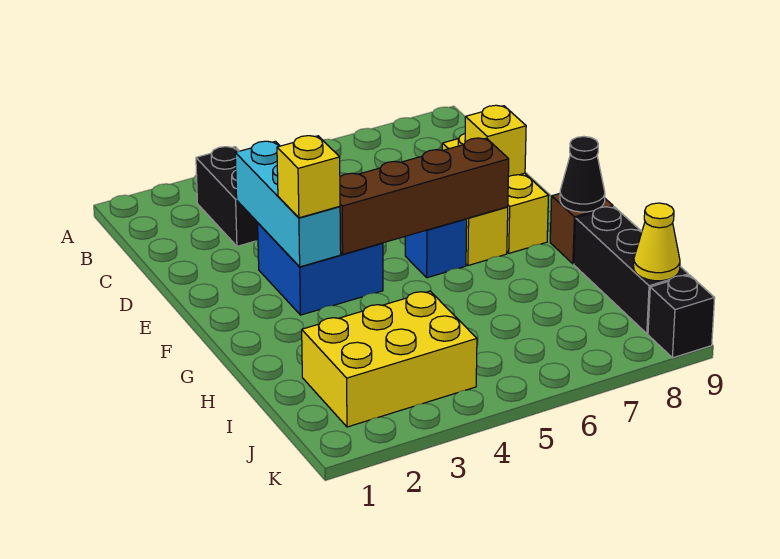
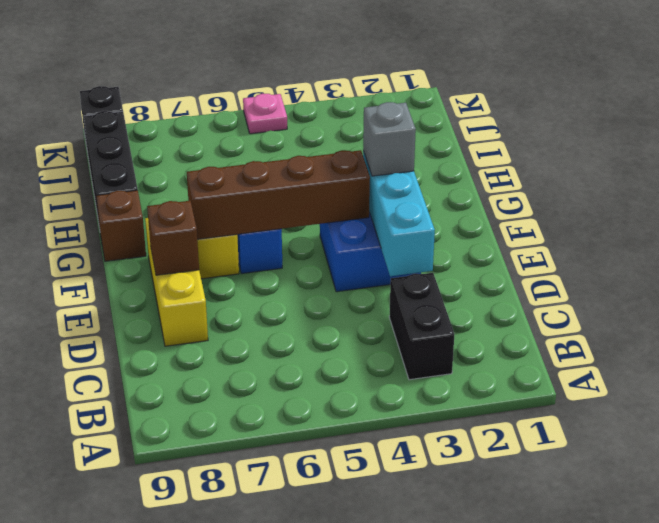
yellow 1x1 brick [465,105,526,177] -> brown 1x1 brick [147,201,199,275]
yellow 1x1 brick [277,136,340,218] -> grey 1x1 brick [363,102,416,176]
black 1x1 cone [560,137,605,212] -> none
yellow 2x3 brick [302,291,477,427] -> none
yellow 1x1 cone [634,203,680,281] -> none
none -> pink 1x1 plate [243,94,287,134]

